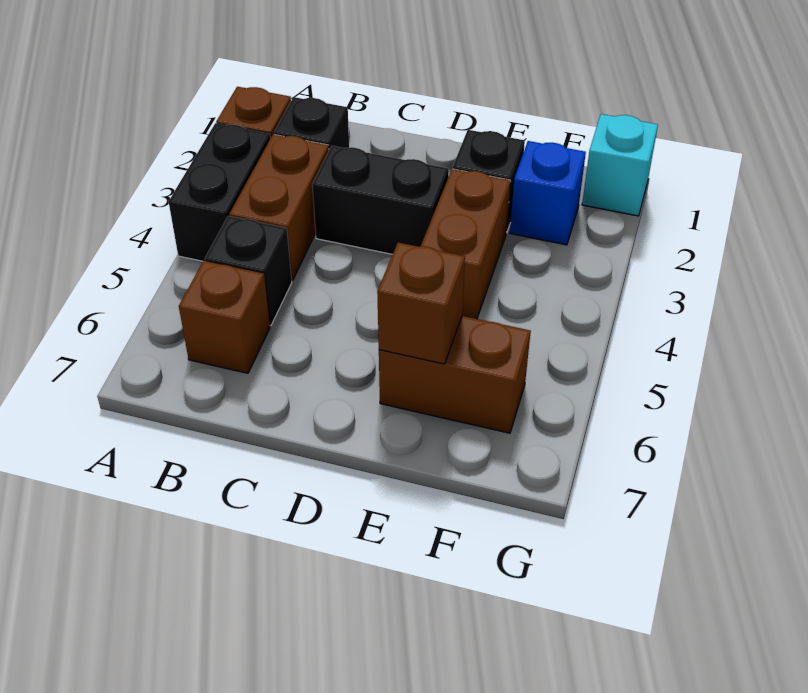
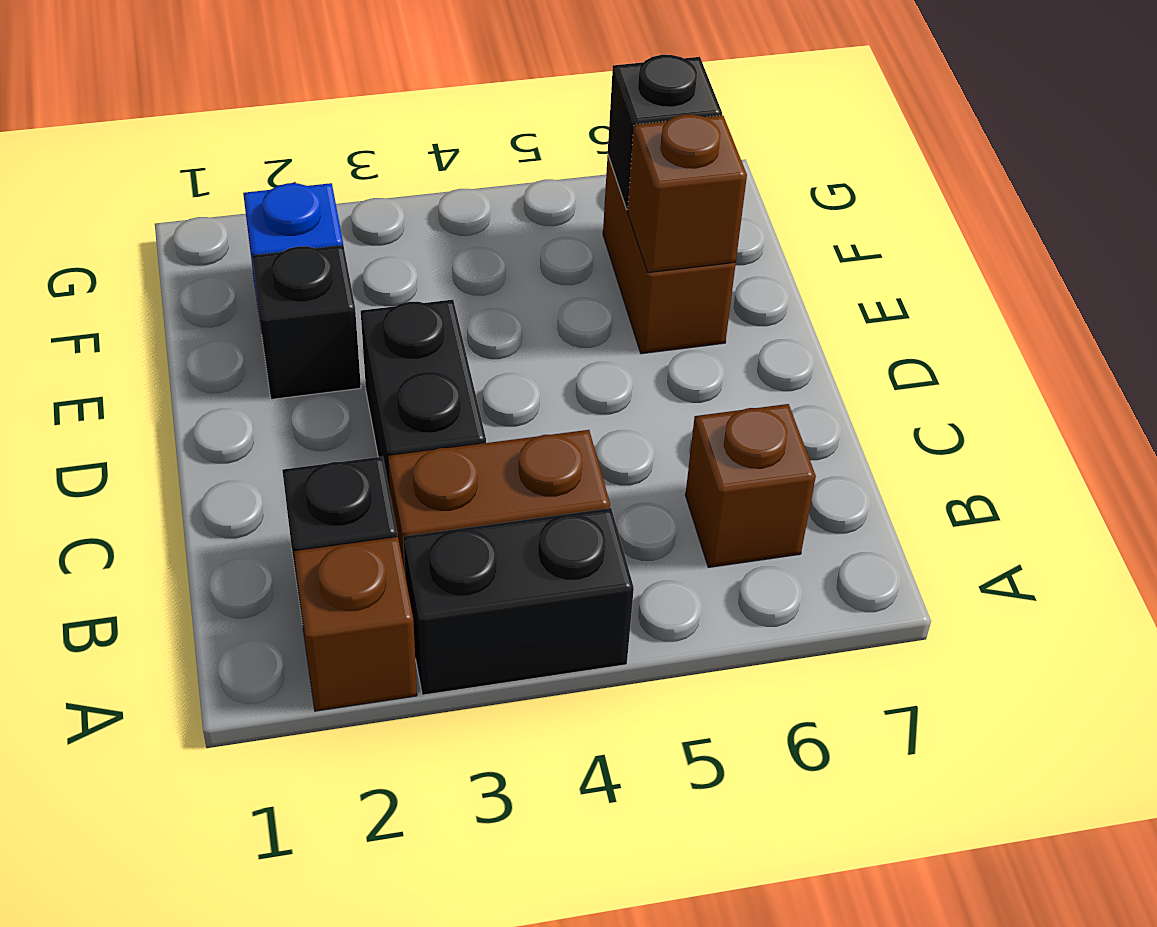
black 1x1 brick [205,216,292,325] -> black 1x1 brick moved to [608,55,722,209]
brown 1x2 brick [421,169,510,319] -> none
cyan 1x1 brick [582,114,658,216] -> none

